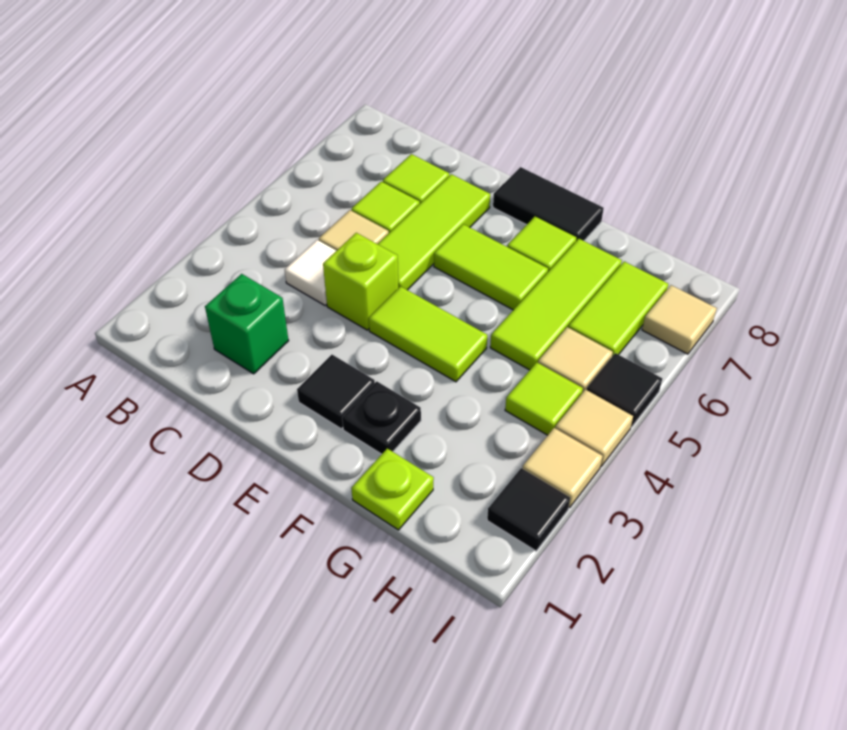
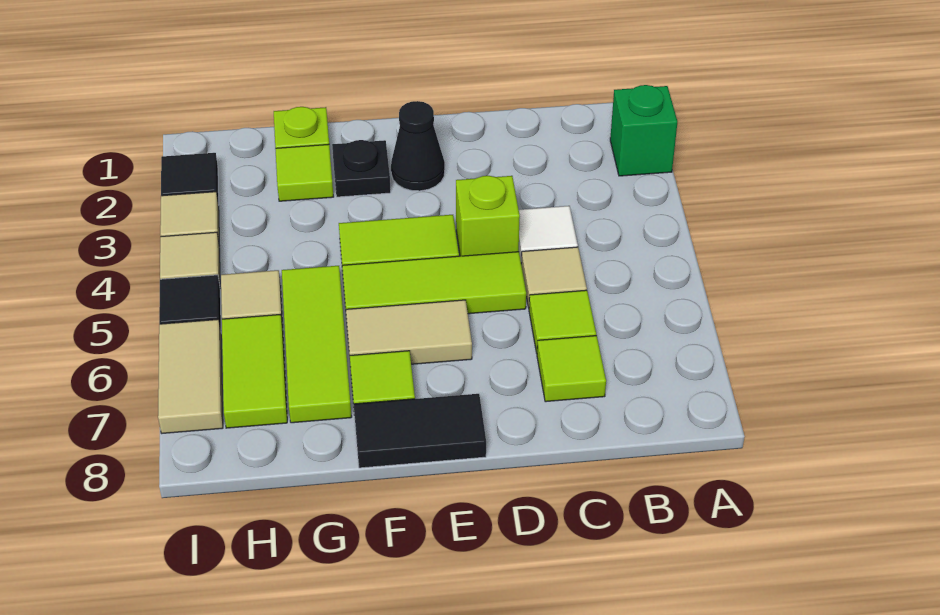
green 1x1 brick [205,274,289,374] -> green 1x1 brick moved to [610,85,677,176]
lime 1x3 tile [378,174,490,290] -> lime 1x3 tile turned to [342,252,526,314]
black 1x1 tile [297,355,375,429] -> black 1x1 cone [391,101,445,191]
lime 1x2 tile [434,224,548,310] -> tan 1x2 tile [346,300,472,364]
lime 1x1 tile [505,363,583,435] -> lime 1x1 tile moved to [275,144,334,201]
tan 1x1 tile [642,285,717,354] -> tan 1x2 tile [158,319,223,433]

